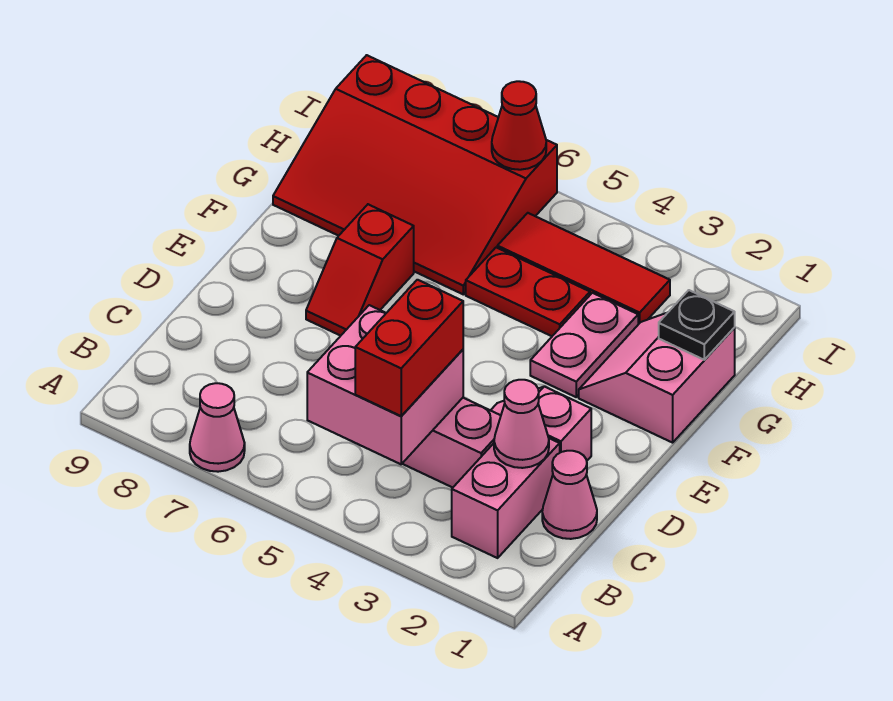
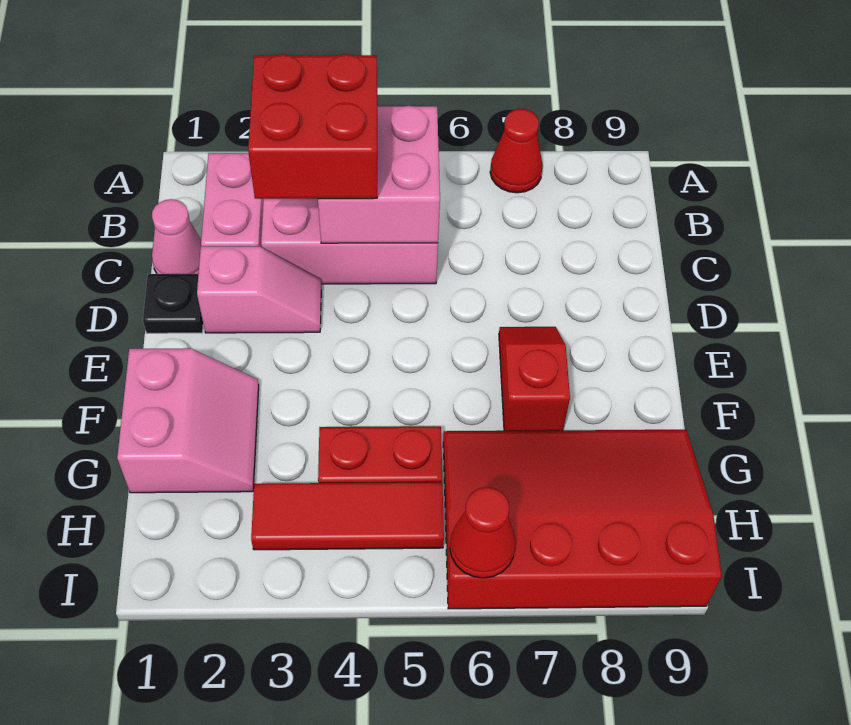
pink 1x1 cone [190,383,245,472] -> red 1x1 cone [490,109,543,193]
red 1x2 brick [355,280,463,416] -> red 2x2 brick [248,54,377,199]
pink 1x1 cone [494,380,549,468] -> none
pink 1x2 plate [530,293,638,397] -> none
black 1x1 plate [659,290,735,360] -> black 1x1 plate moved to [143,274,203,333]

